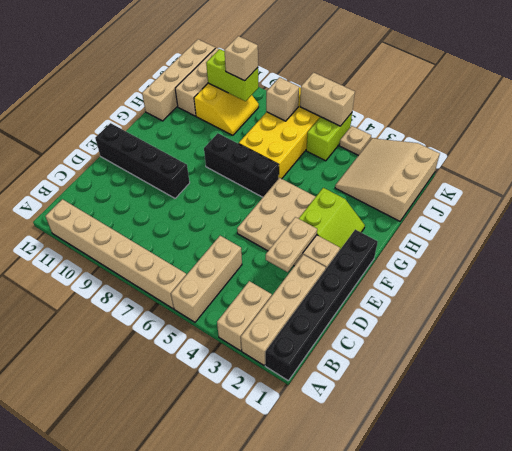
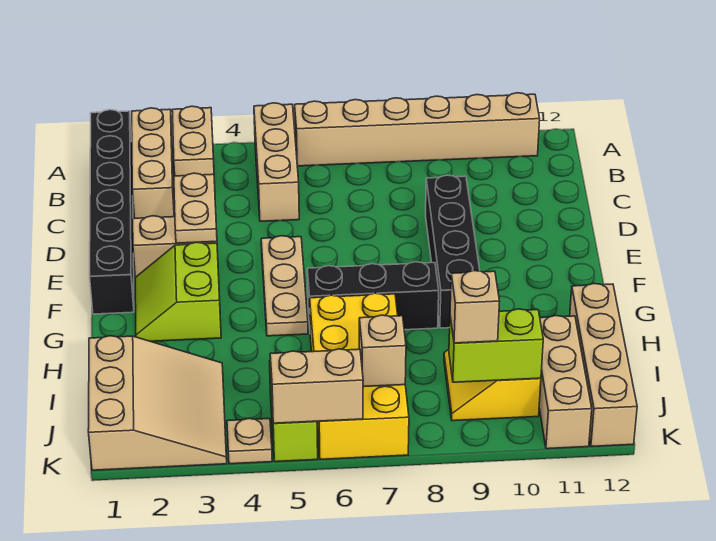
tan 1x4 brick [241,255,326,365] -> tan 1x3 brick [132,108,174,218]
tan 2x3 plate [237,178,316,251] -> tan 1x3 plate [261,236,308,336]
black 1x4 brick [95,123,190,198] -> black 1x4 brick turned to [426,175,480,328]

